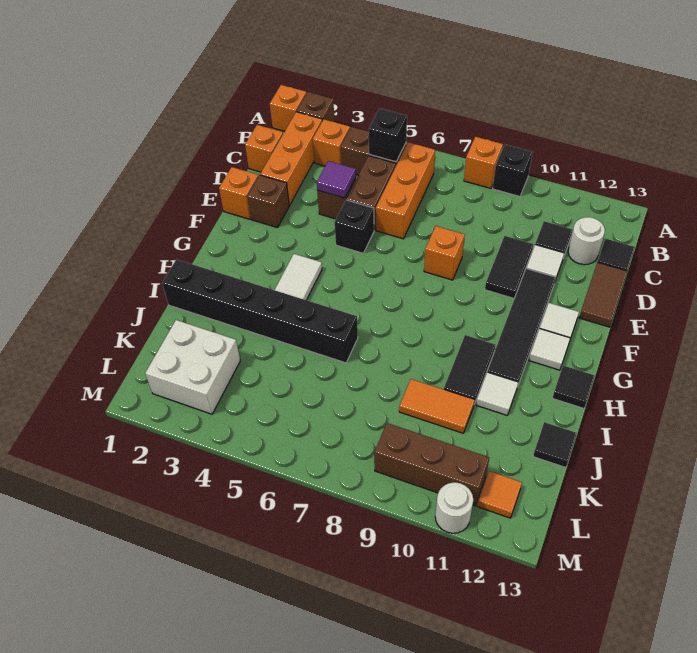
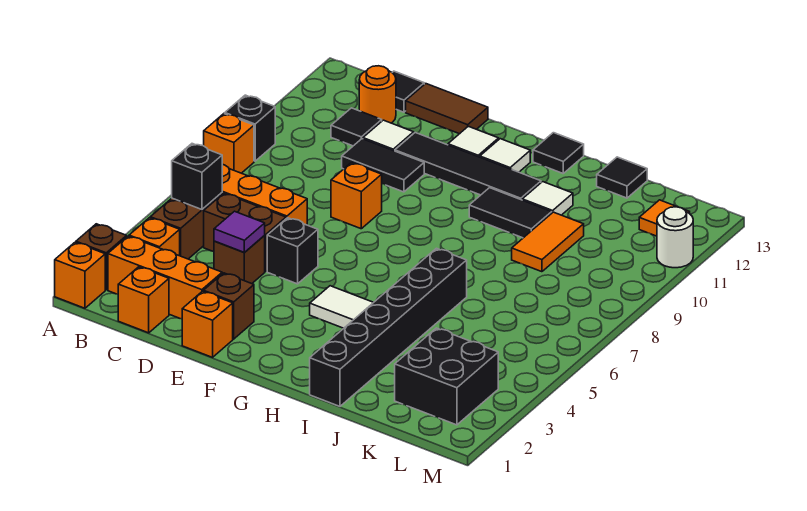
white 1x1 round brick [568,217,605,265] -> orange 1x1 round brick [359,66,396,123]
white 2x2 brick [145,320,240,414] -> black 2x2 brick [395,328,498,425]
brown 1x3 brick [374,423,489,506] -> none

